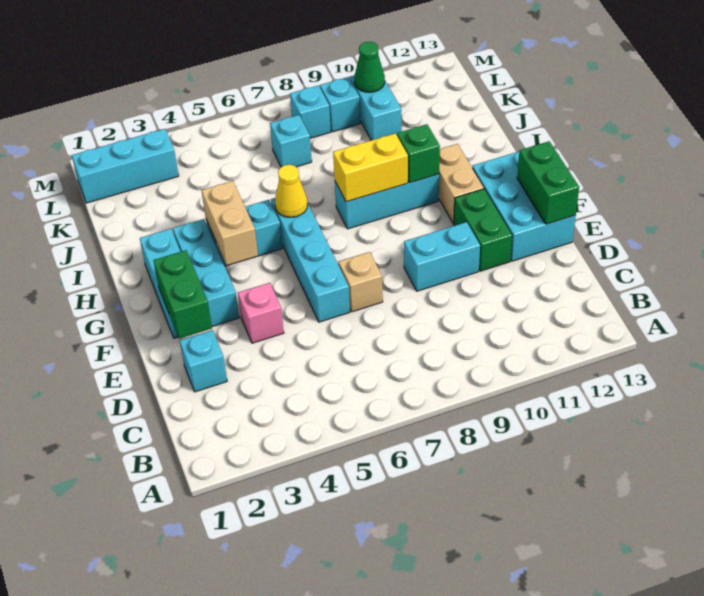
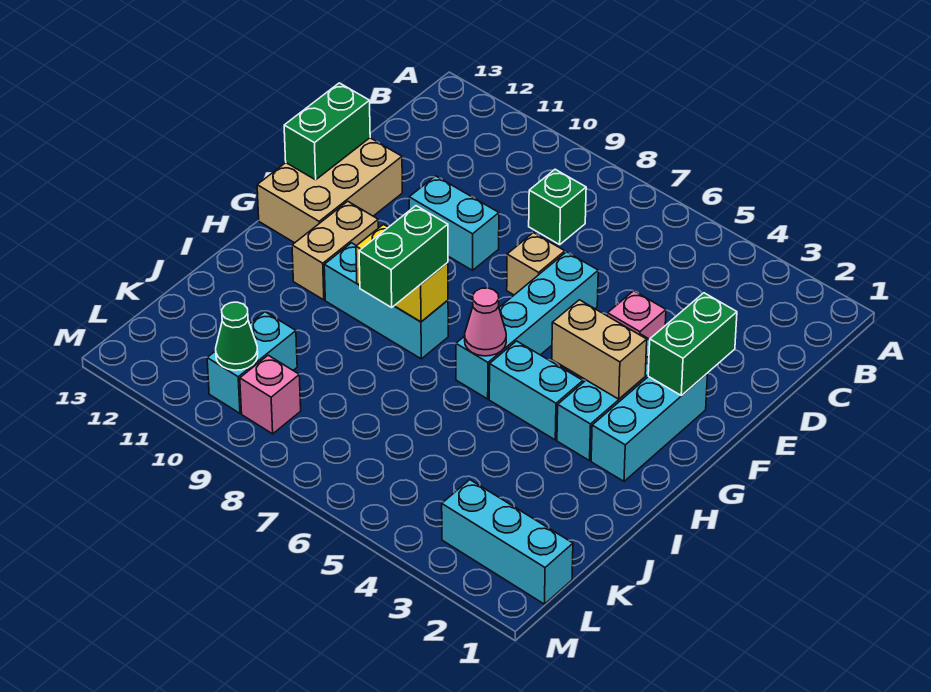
cyan 1x1 brick [180,330,227,392] -> none
green 1x2 brick [454,189,512,271] -> green 1x2 brick moved to [359,206,448,307]
cyan 2x3 brick [472,152,576,261] -> tan 2x3 brick [257,138,402,243]
tan 1x2 brick [201,181,258,266] -> tan 1x2 brick turned to [552,300,647,399]
yellow 1x1 cone [275,165,308,217] -> pink 1x1 cone [465,288,506,356]
green 1x1 brick [397,124,440,183] -> green 1x1 brick moved to [529,169,586,245]
cyan 1x1 brick [270,115,312,167] -> none
cyan 1x1 brick [290,86,331,138] -> none
cyan 1x1 brick [320,77,360,132] -> pink 1x1 brick [240,355,301,434]

